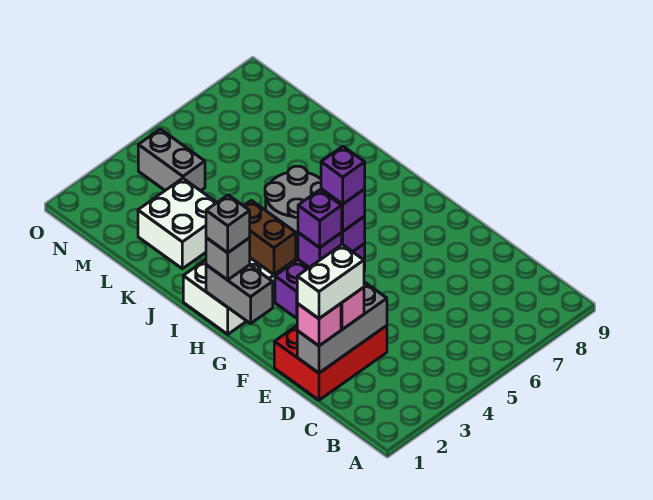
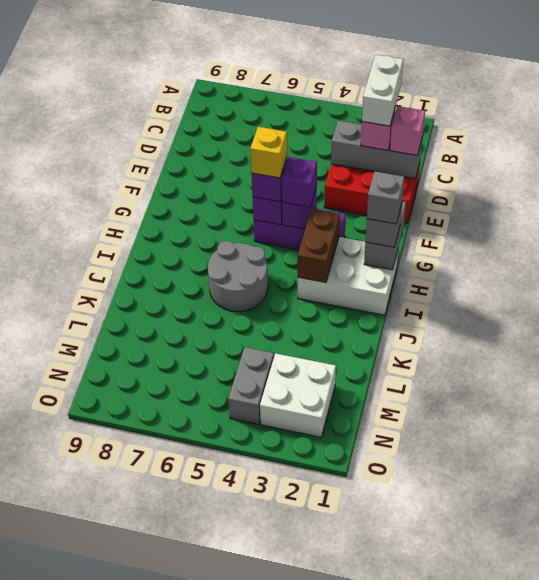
white 1x2 brick [297,244,364,318] -> white 1x2 brick turned to [362,55,403,126]
purple 1x1 brick [321,146,365,204] -> yellow 1x1 brick [250,127,287,178]
white 2x2 brick [138,178,217,269] -> white 2x2 brick moved to [260,353,336,437]

